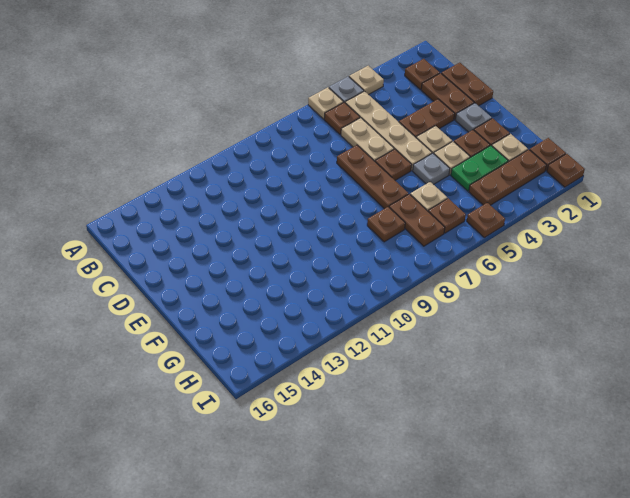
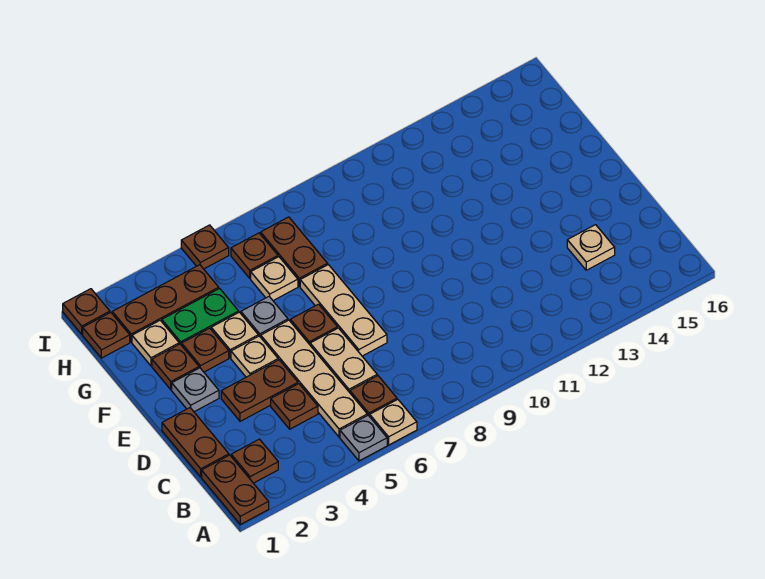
tan 1x1 plate [349,66,384,95] -> tan 1x1 plate moved to [567,225,615,270]
brown 1x2 plate [421,73,474,120] -> brown 1x2 plate moved to [202,455,269,524]
brown 1x3 plate [337,145,408,209] -> tan 1x3 plate [300,265,387,356]
brown 1x1 plate [367,207,405,242] -> brown 1x1 plate moved to [271,384,318,429]

